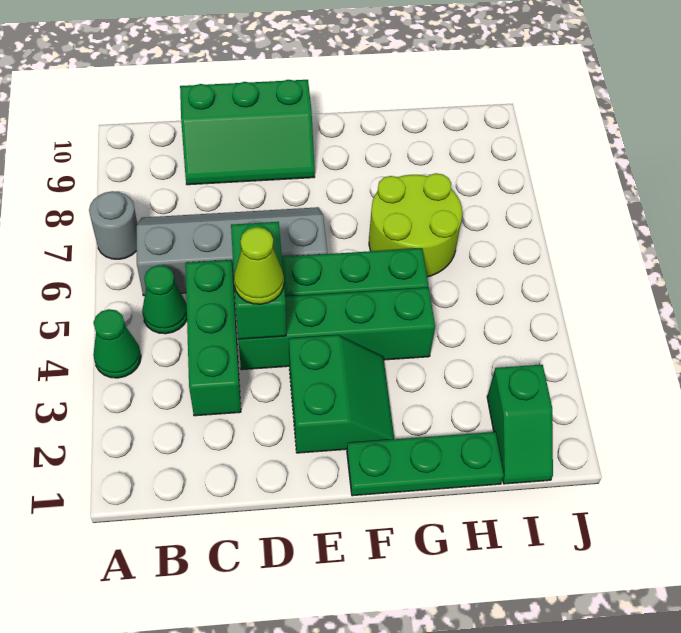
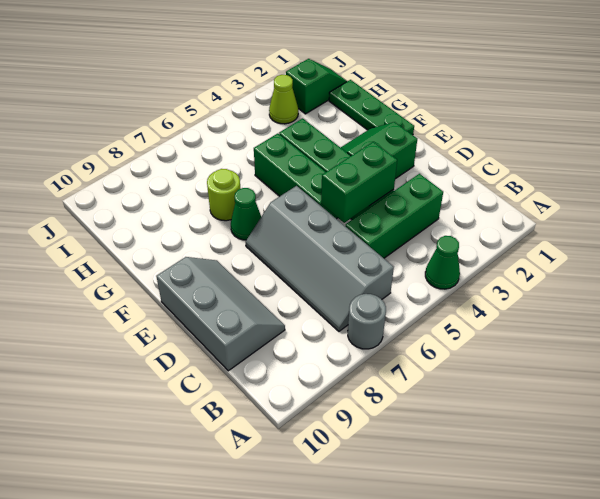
green 1x1 cone [142,265,187,334] -> green 1x1 cone moved to [231,188,261,240]
green 2x3 slope [180,80,315,185] -> grey 2x3 slope [156,257,285,371]
lime 1x1 cone [234,227,284,304] -> lime 1x1 cone moved to [269,75,298,124]
lime 2x2 round brick [369,173,462,277] -> lime 1x1 round brick [207,169,241,221]

